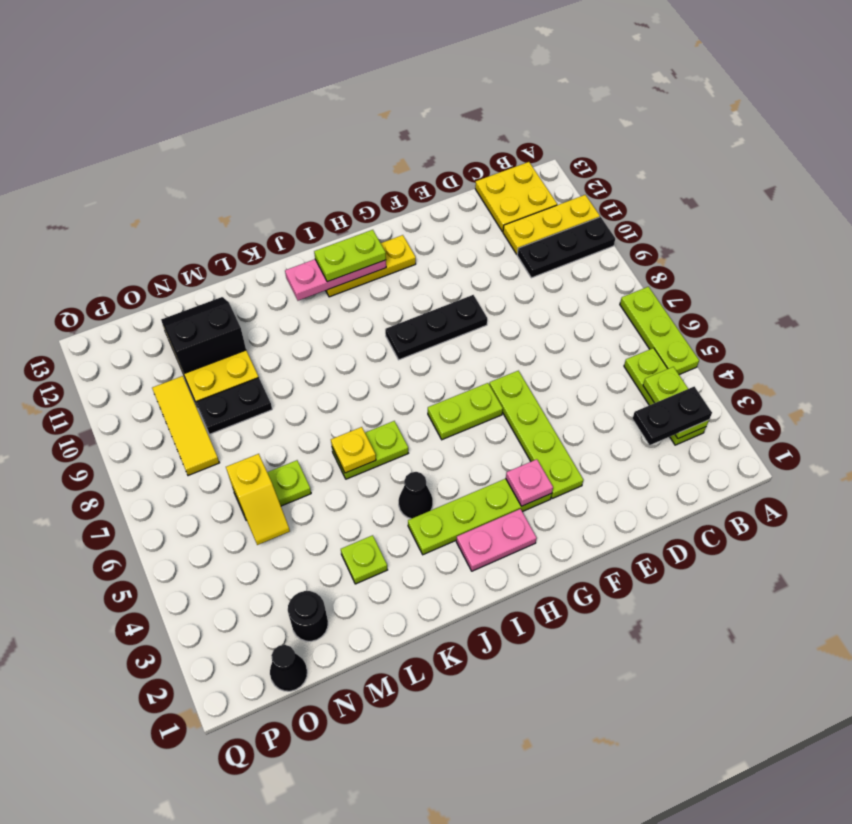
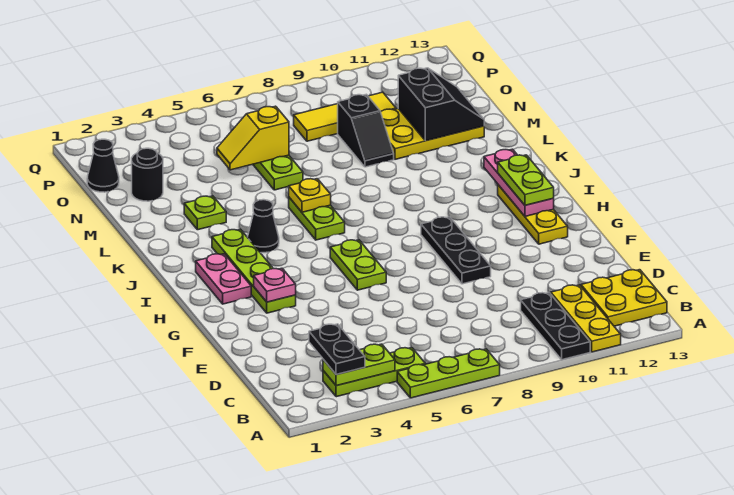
lime 1x4 plate [489,371,583,499] -> none
black 1x2 plate [196,378,272,434] -> black 1x2 slope [338,94,394,167]

